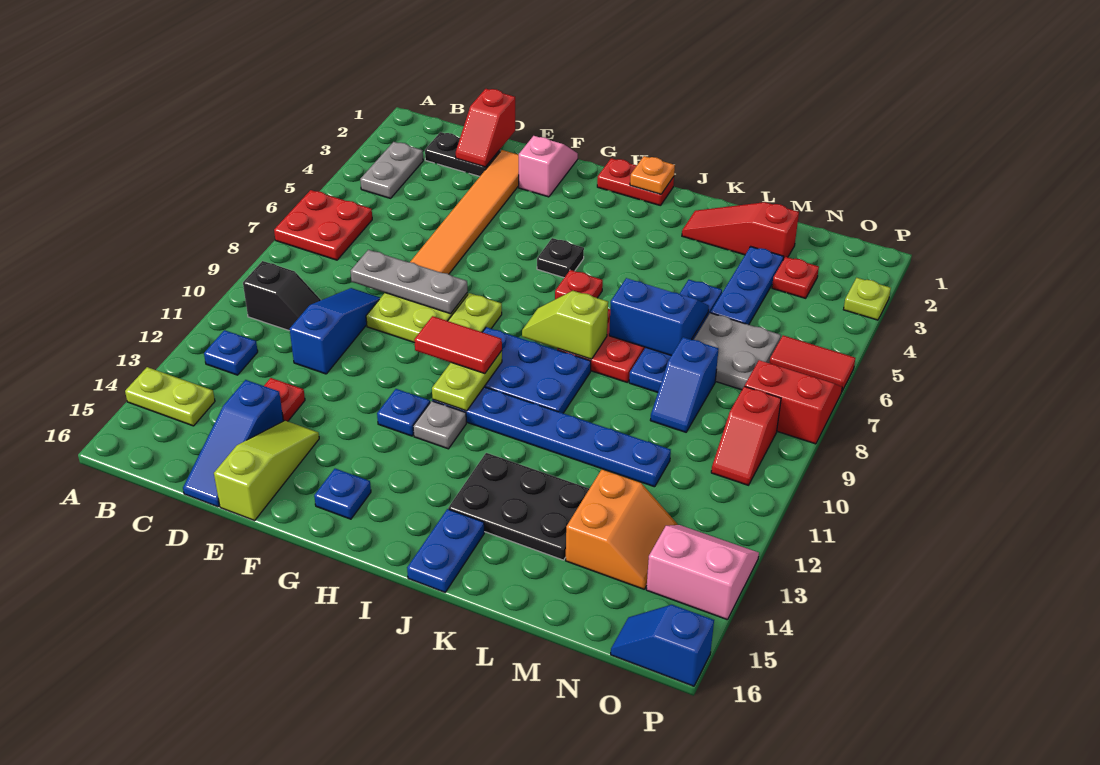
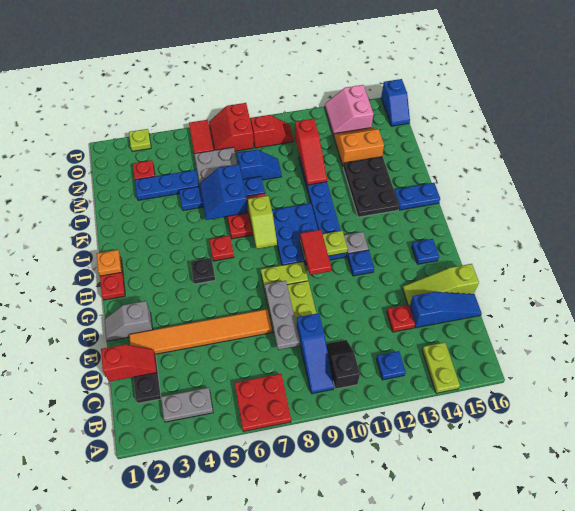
blue 1x3 slope [290,288,380,374] -> blue 1x3 slope turned to [296,313,334,394]
pink 1x2 slope [519,136,578,197] -> grey 1x2 slope [104,301,153,341]
red 1x3 slope [682,202,799,259] -> red 1x3 slope moved to [295,119,327,185]

